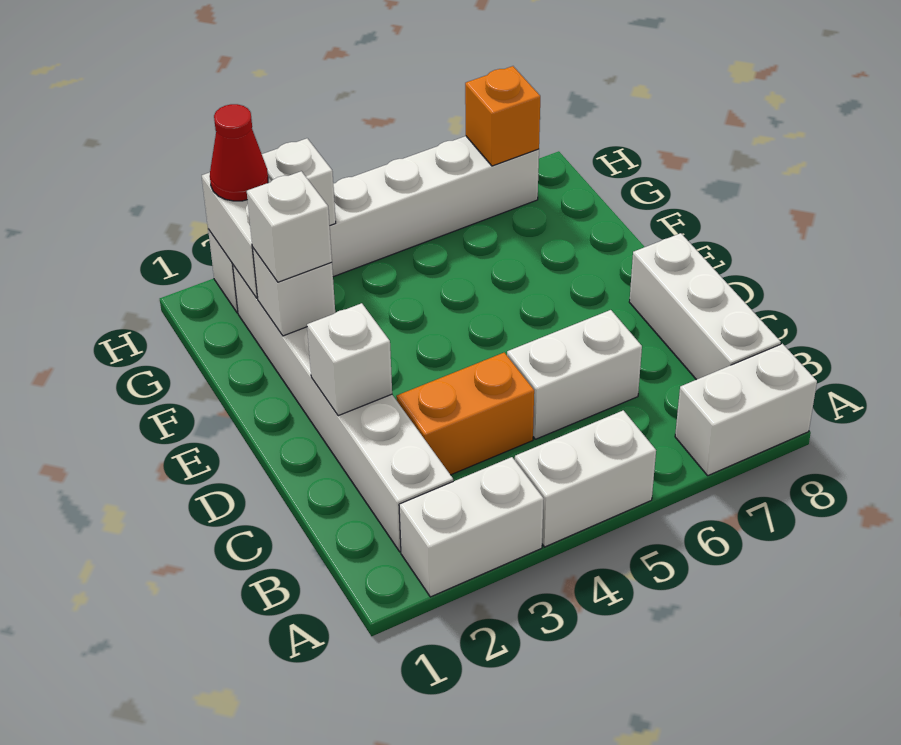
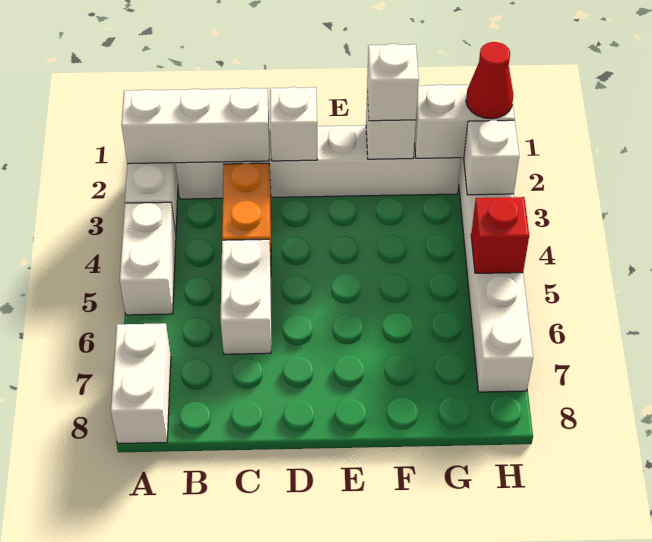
white 1x3 brick [629,233,781,380] -> white 1x3 brick moved to [122,88,269,164]
none -> red 1x1 brick [471,197,529,273]
orange 1x1 brick [465,66,540,166] -> none

